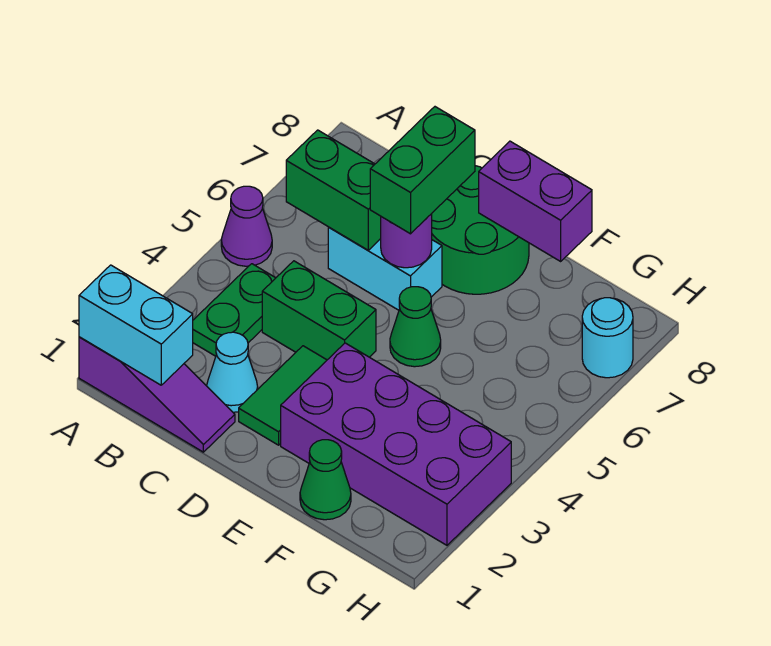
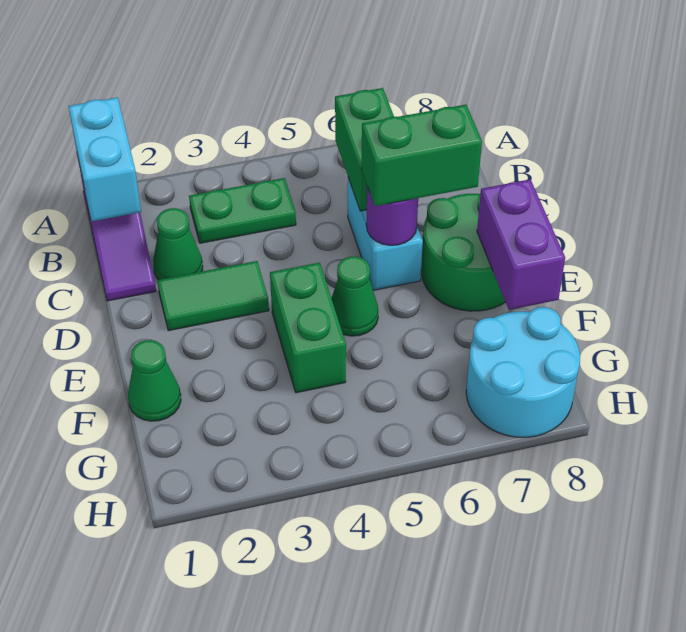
purple 1x1 cone [221,186,272,266] -> none
cyan 1x1 cone [207,332,258,412] -> green 1x1 cone [153,208,203,280]
green 1x2 brick [262,261,376,360] -> green 1x2 brick moved to [270,263,346,393]
purple 2x4 brick [281,343,511,545] -> none
cyan 1x1 round brick [582,298,633,378] -> cyan 2x2 round brick [466,307,580,437]

